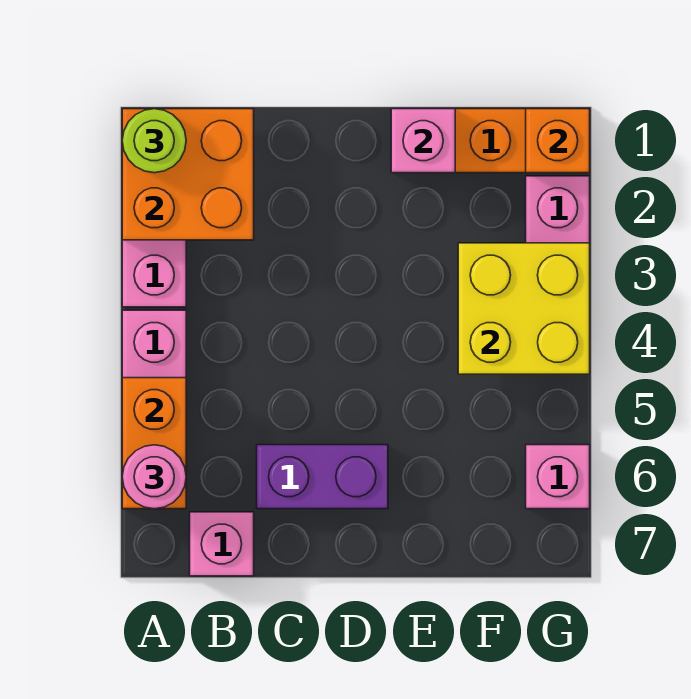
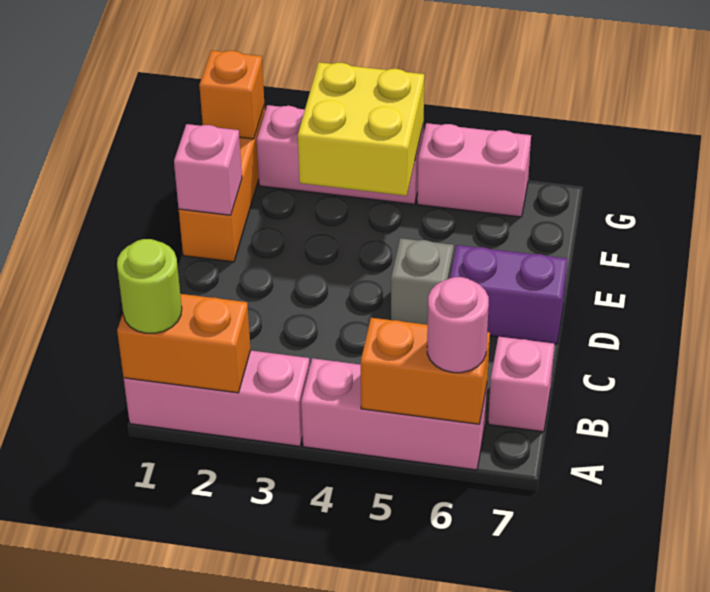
orange 2x2 brick [122,109,254,240] -> orange 1x2 brick [117,294,251,393]
purple 1x2 brick [257,445,388,509] -> purple 1x2 brick turned to [450,245,567,344]
none -> grey 1x1 brick [391,238,454,325]
pink 1x1 brick [526,445,590,509] -> pink 1x2 brick [417,123,531,217]

